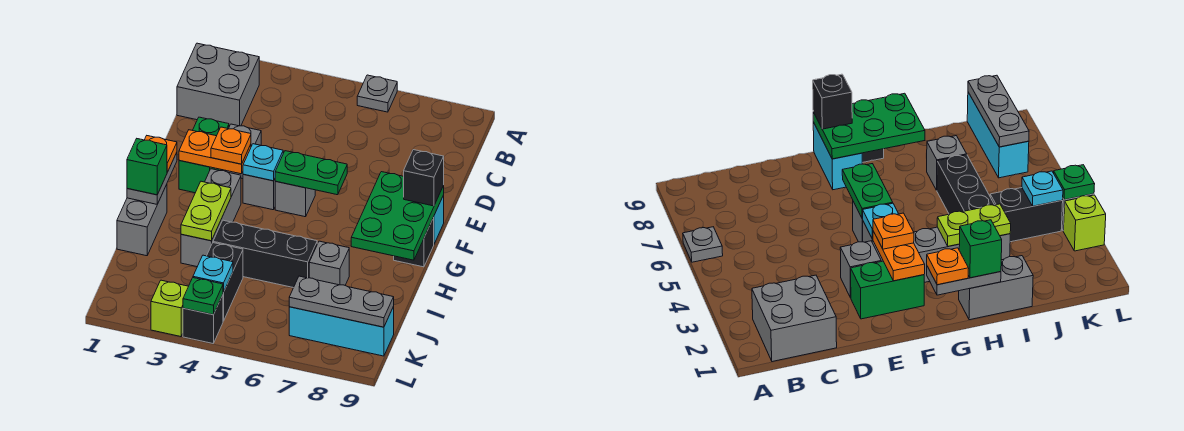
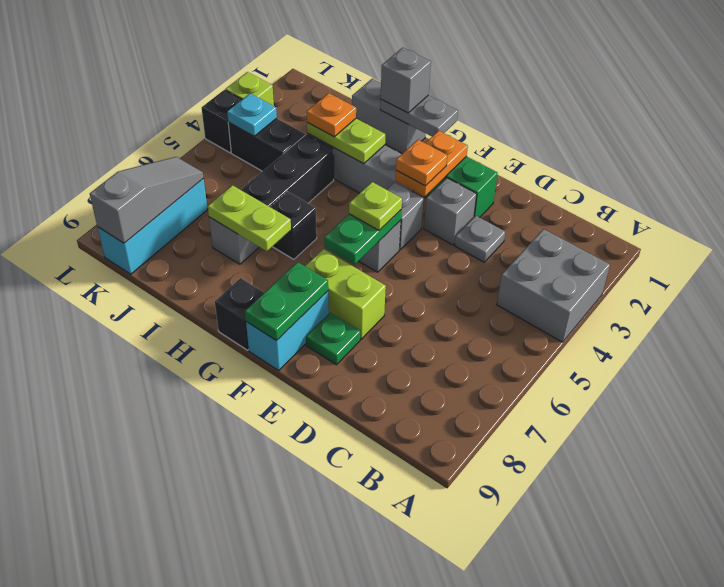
grey 1x1 plate [357,75,397,112] -> grey 1x1 plate moved to [454,216,505,262]
grey 2x2 brick [177,43,259,127] -> grey 2x2 brick moved to [497,229,610,342]
none -> lime 1x2 brick [305,249,386,339]
cyan 1x1 plate [243,144,283,181] -> none
none -> lime 1x1 plate [349,182,402,230]
green 2x3 plate [351,172,444,260] -> green 1x2 plate [245,262,328,341]
black 1x1 brick [404,150,444,206] -> black 1x1 brick moved to [270,192,317,259]
orange 1x1 plate [145,136,177,172] -> orange 1x1 plate moved to [307,93,356,137]
green 1x1 brick [127,139,167,195] -> grey 1x1 brick [381,48,431,113]
none -> lime 1x2 plate [207,185,291,251]
grey 1x3 plate [289,276,394,327] -> grey 1x3 slope [90,157,204,243]
green 1x1 plate [183,278,223,315] -> green 1x1 plate moved to [306,313,360,365]

